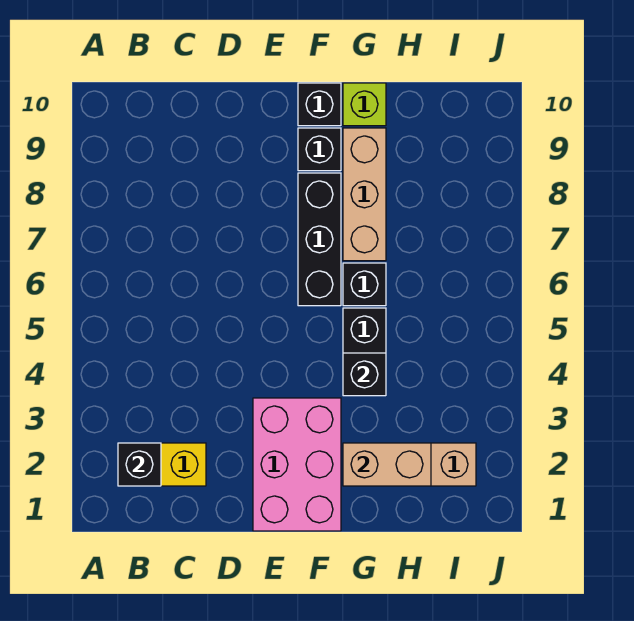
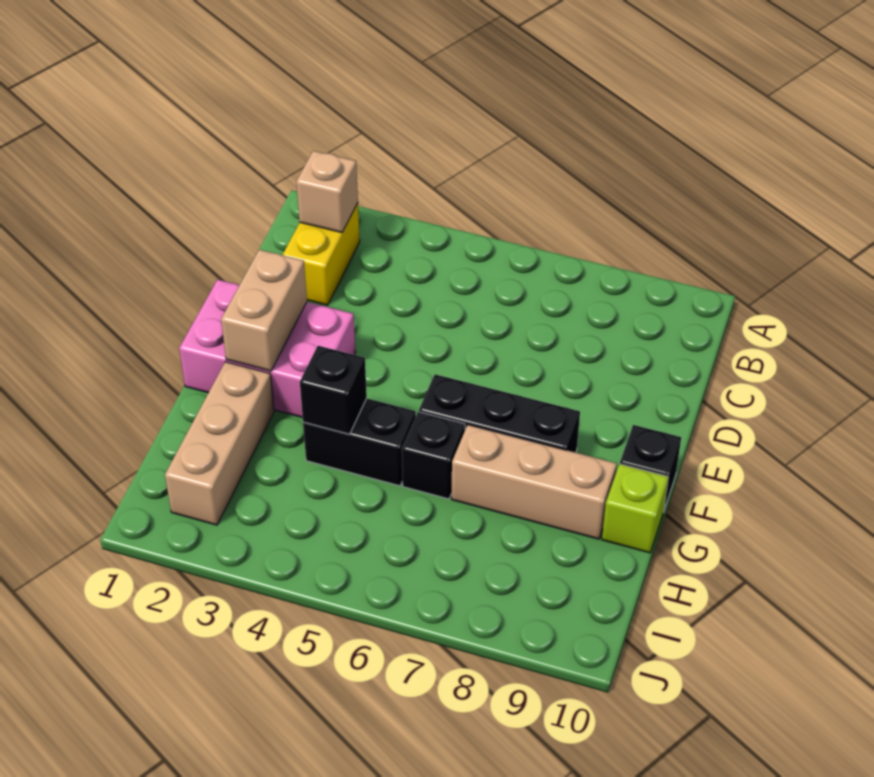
black 1x1 brick [118,443,161,486] -> tan 1x1 brick [296,151,358,233]
black 1x1 brick [298,128,341,171] -> none
tan 1x2 brick [343,443,431,486] -> tan 1x2 brick moved to [221,250,307,371]

